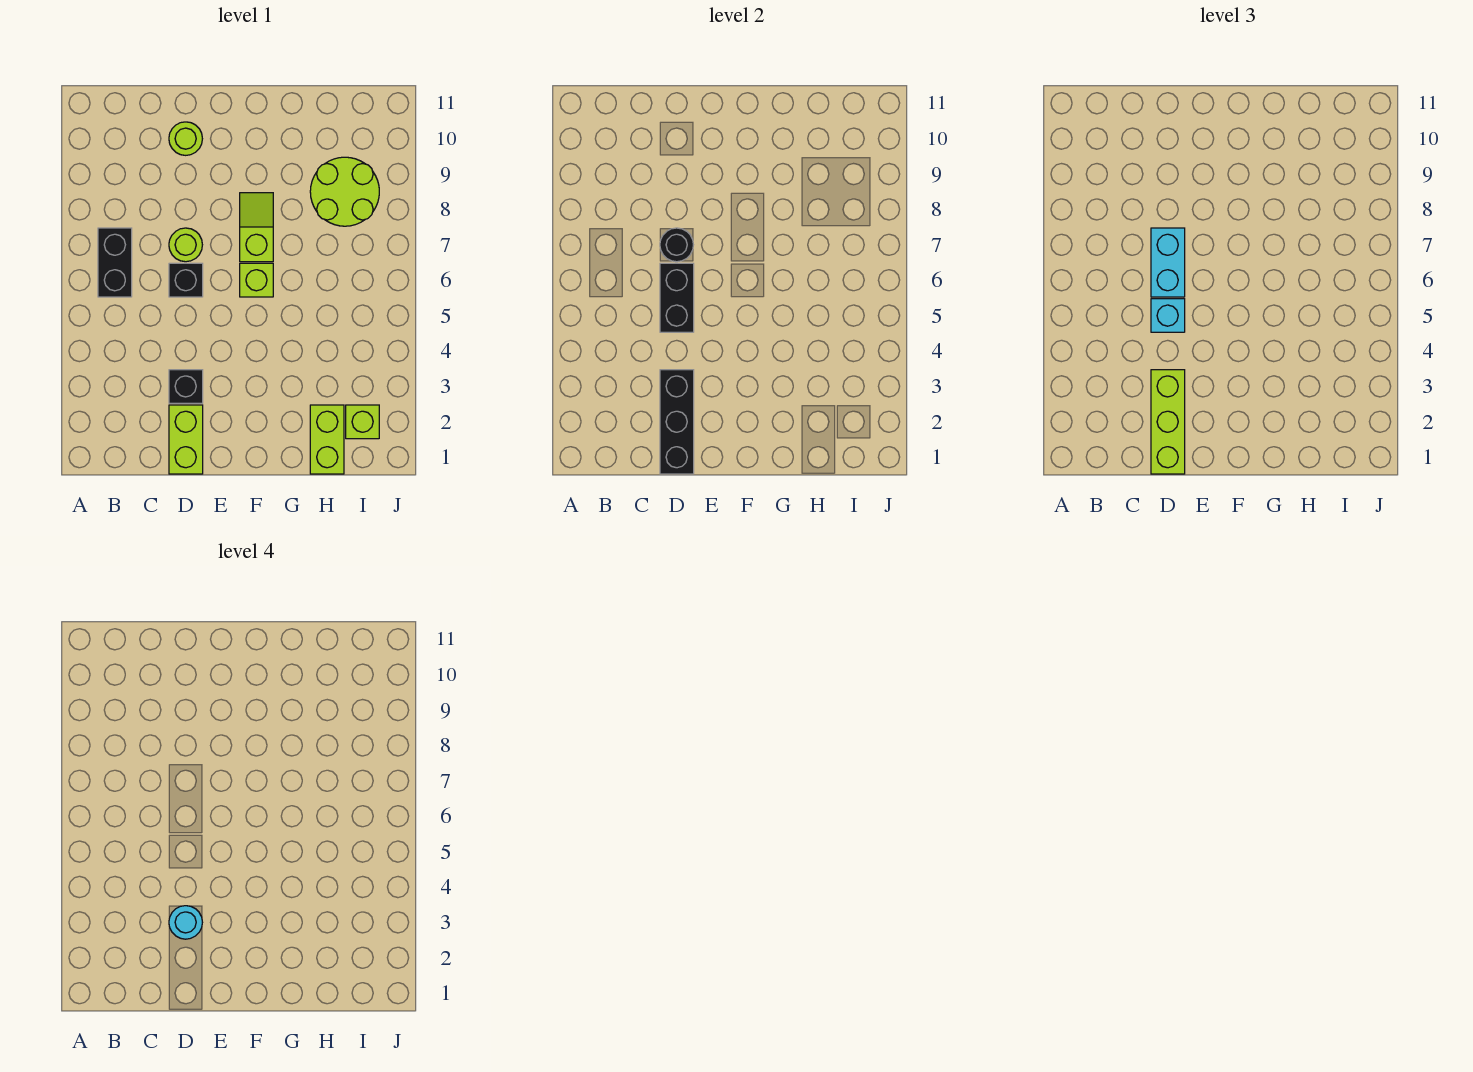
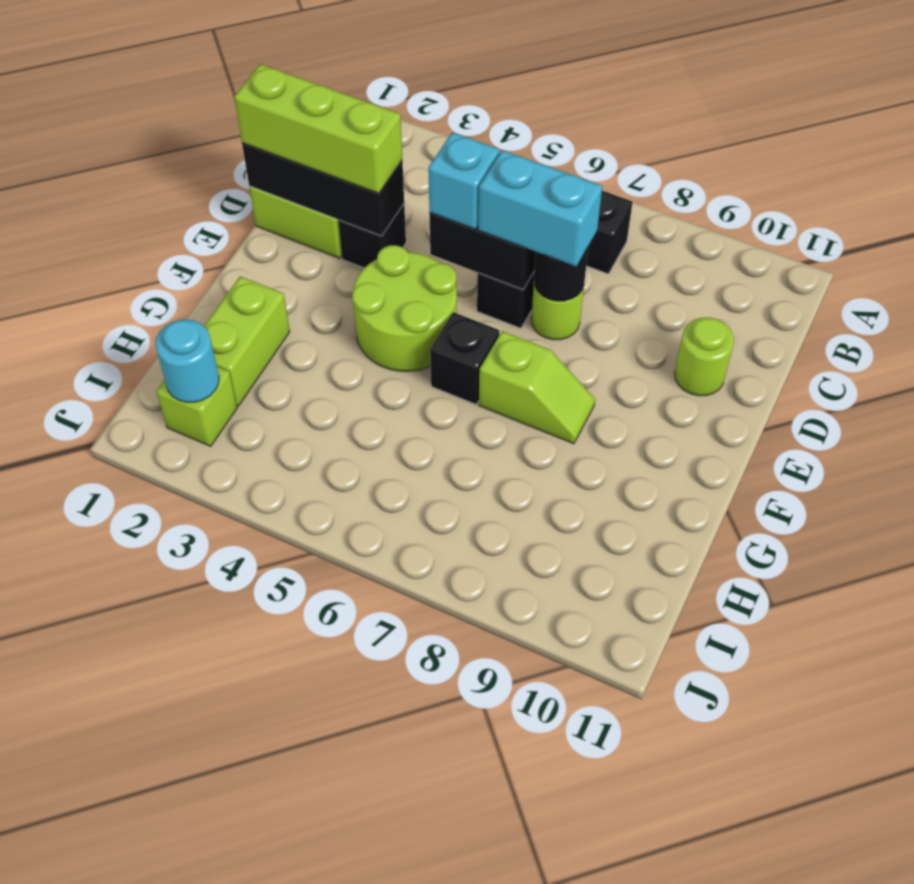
cyan 1x1 round brick [169,906,202,939] -> cyan 1x1 round brick moved to [155,320,219,402]
lime 1x1 brick [240,263,273,297] -> black 1x1 brick [430,312,500,404]
lime 1x2 brick [310,405,344,474] -> lime 1x2 brick turned to [204,276,290,406]
lime 2x2 round brick [310,157,379,226] -> lime 2x2 round brick moved to [352,245,457,371]

